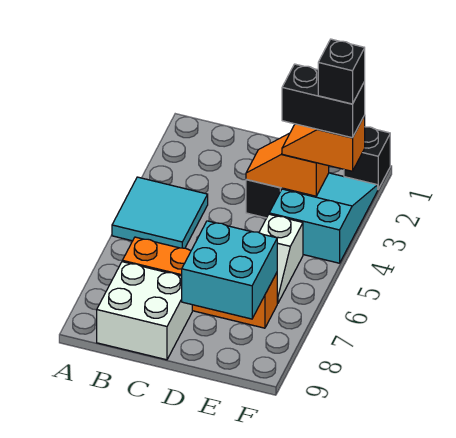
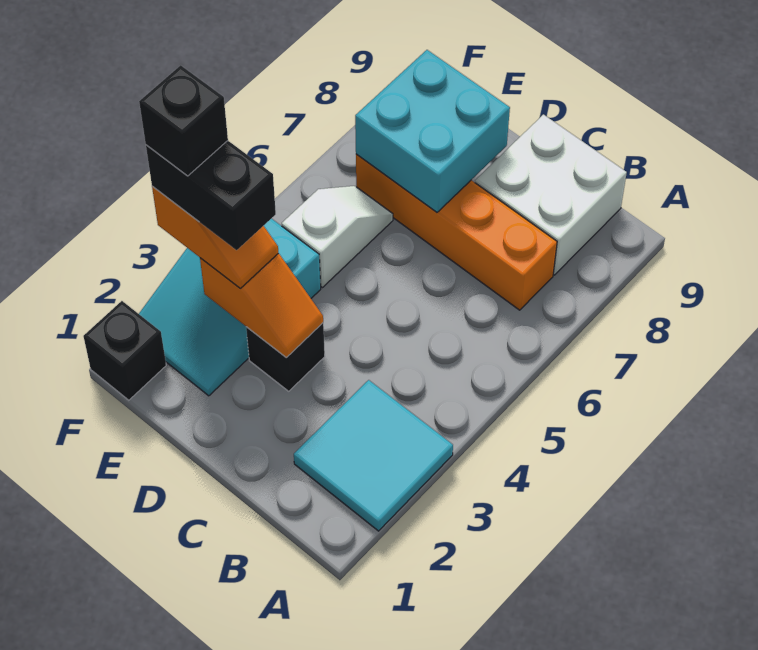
cyan 2x2 tile [112,177,208,248] -> cyan 2x2 tile moved to [294,380,453,531]

